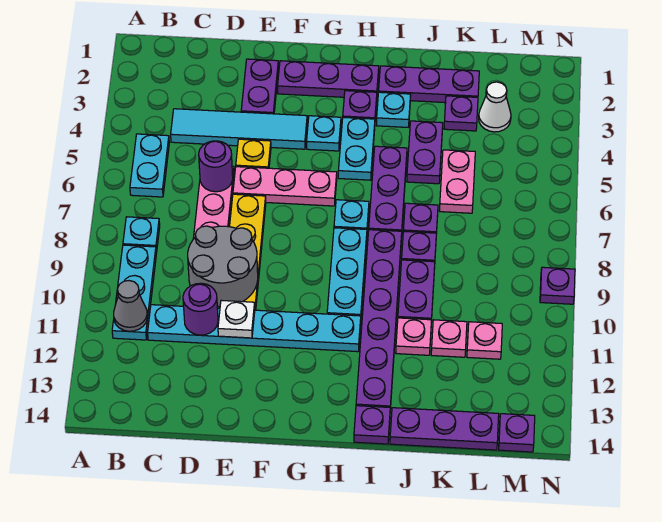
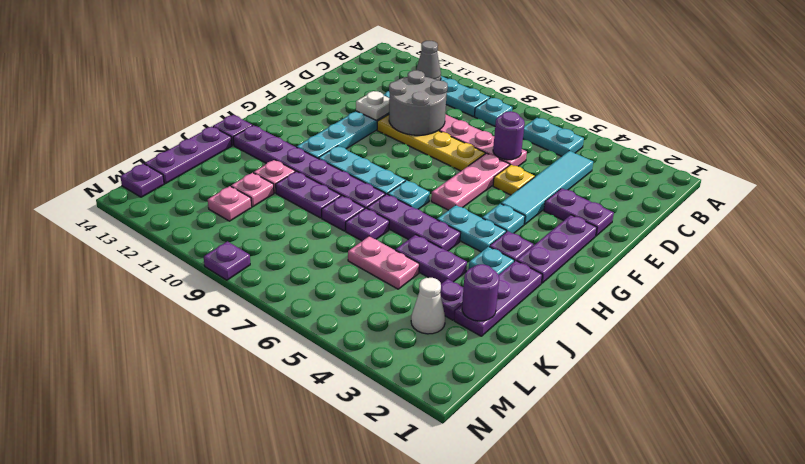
purple 1x1 round brick [183,283,218,335] -> purple 1x1 round brick moved to [462,264,499,321]

